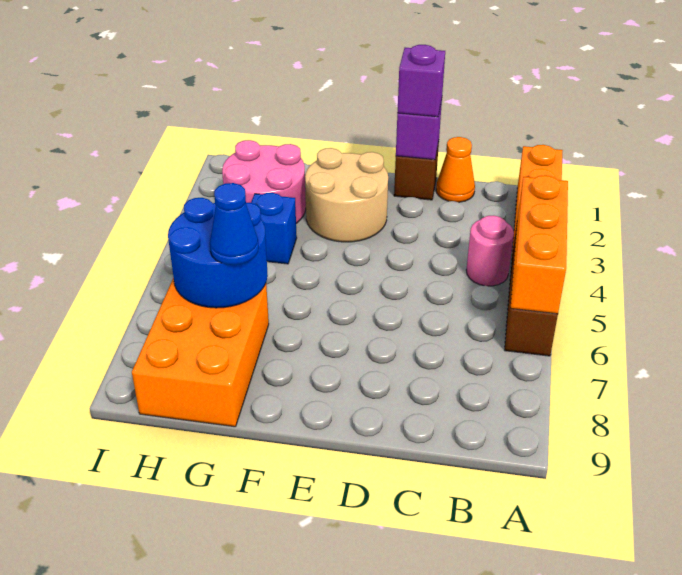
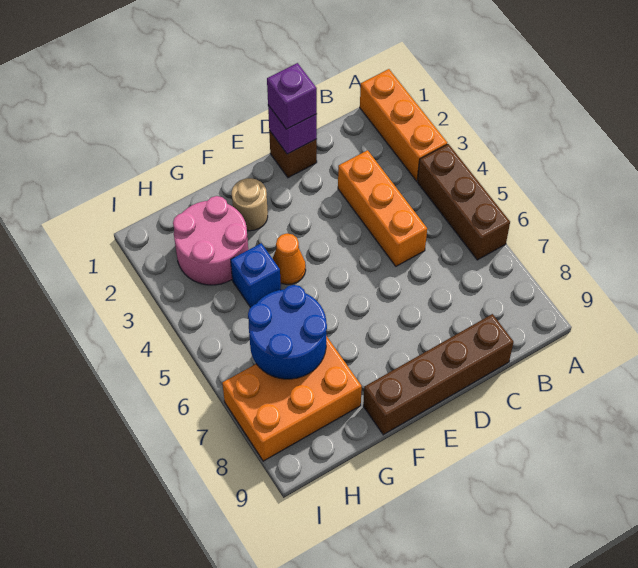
orange 1x3 brick [511,175,568,314] -> orange 1x3 brick moved to [338,150,427,266]
pink 1x1 round brick [466,215,514,286] -> none
orange 1x1 cone [436,137,475,202] -> orange 1x1 cone moved to [272,233,306,285]
none -> brown 1x4 brick [363,314,514,435]
tan 2x2 round brick [305,148,388,242] -> tan 1x1 round brick [232,178,268,231]
orange 2x3 brick [132,278,269,427] -> orange 2x3 brick turned to [222,336,362,461]
blue 1x1 cone [210,183,259,265] -> none

